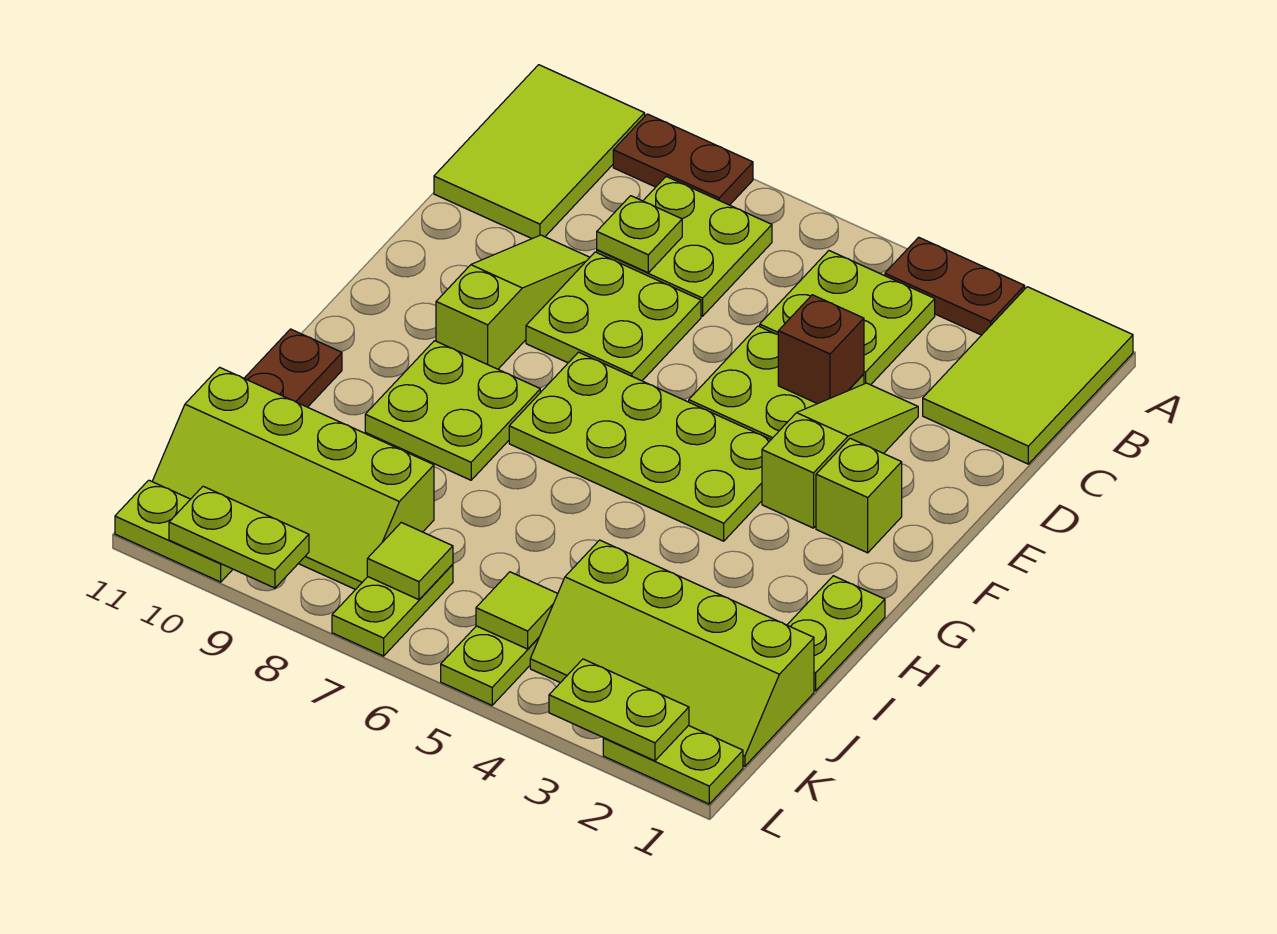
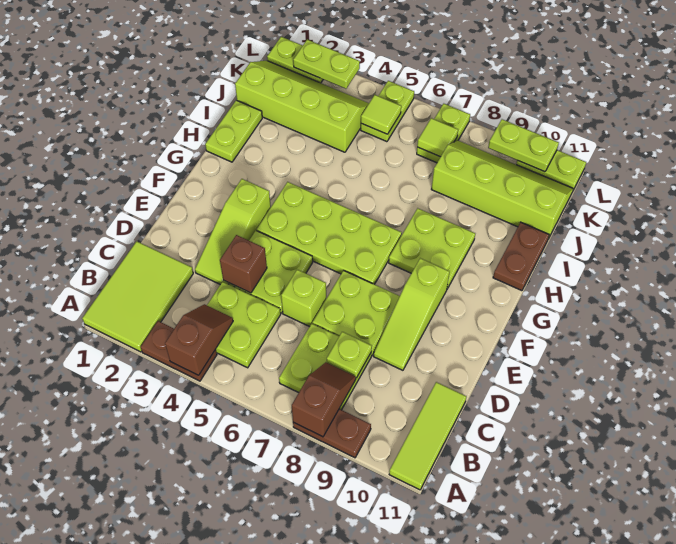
none -> brown 1x2 slope [165,304,233,375]
none -> brown 1x2 slope [292,362,356,437]
lime 2x3 tile [434,65,645,239] -> lime 1x3 tile [389,382,467,490]
lime 1x1 brick [816,438,902,553] -> lime 1x1 brick moved to [281,270,326,327]

